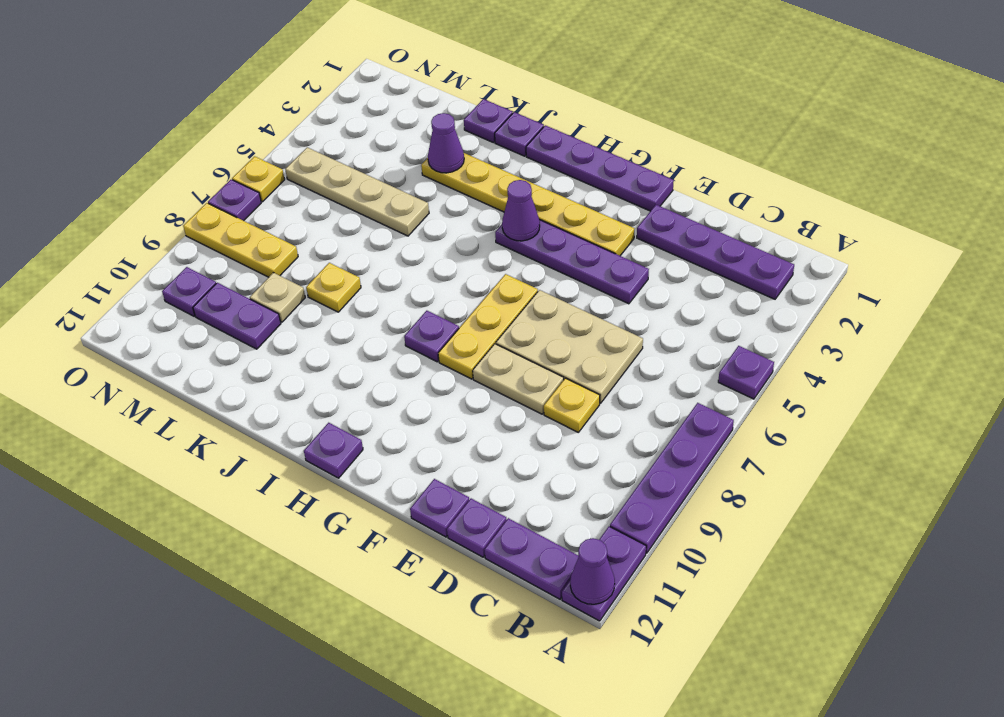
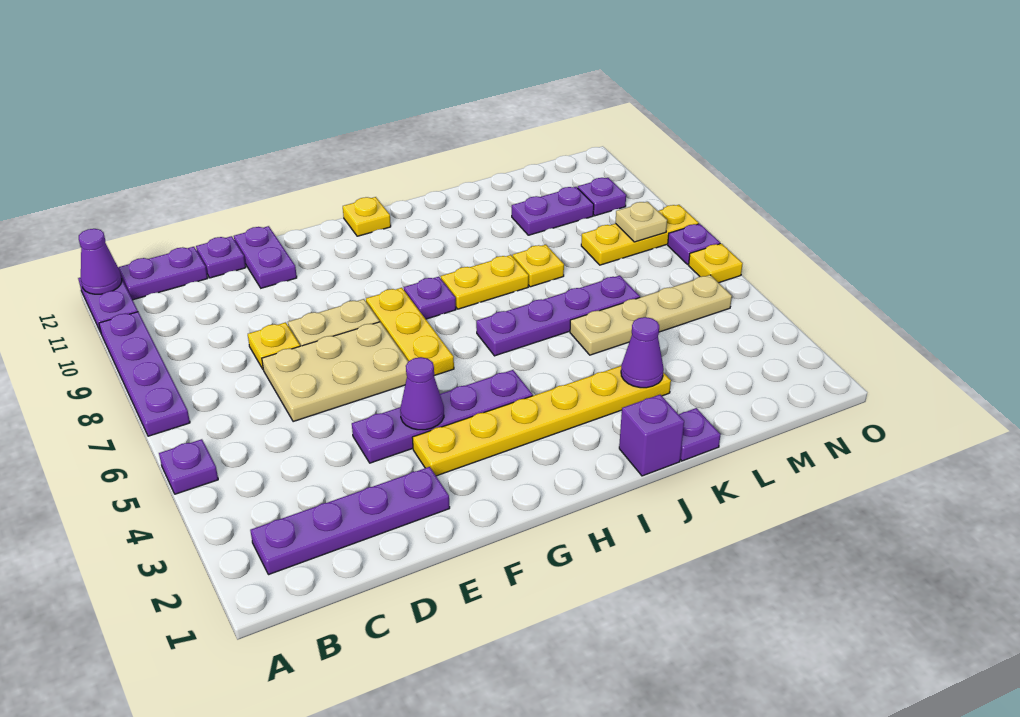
purple 1x1 plate [410,479,469,537] -> purple 1x2 plate [234,226,297,288]
purple 1x4 plate [526,125,674,211] -> purple 1x4 plate moved to [476,276,640,356]
purple 1x1 cone [502,180,540,241] -> purple 1x1 cone moved to [400,357,444,430]
purple 1x1 plate [304,423,363,478] -> yellow 1x1 plate [343,197,391,236]
none -> yellow 1x2 plate [441,255,529,309]
purple 1x1 plate [495,112,544,156] -> purple 1x1 brick [619,395,684,476]
tan 1x1 plate [250,273,305,322] -> tan 1x1 plate moved to [615,202,667,242]

